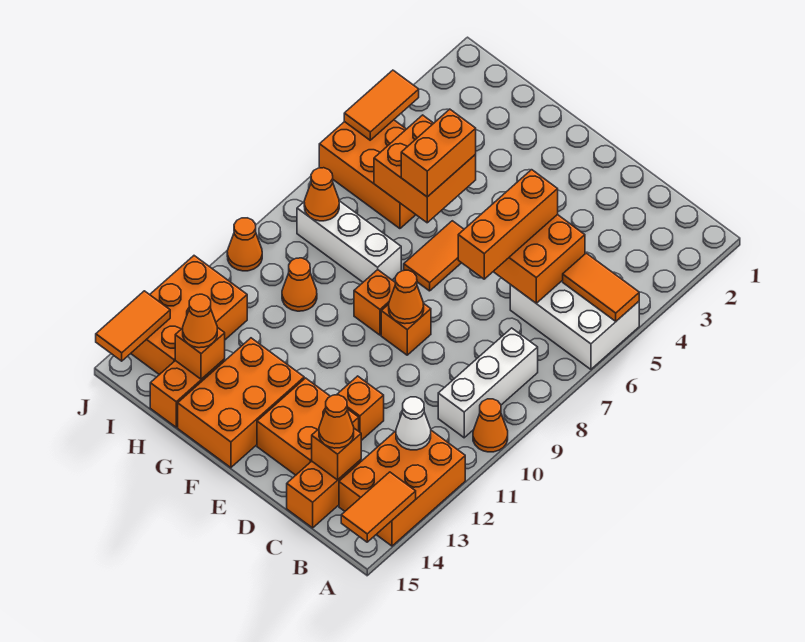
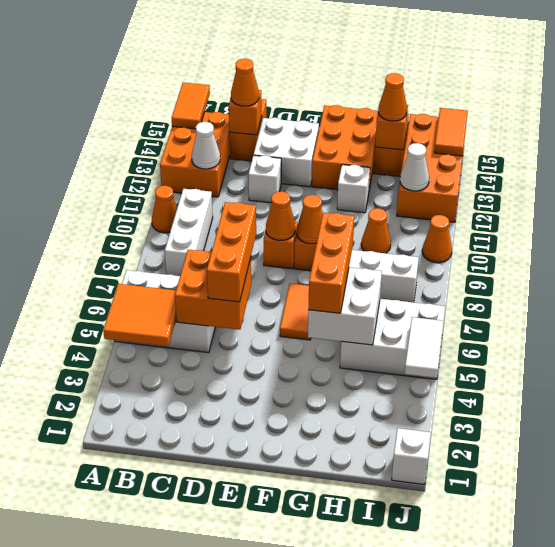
orange 1x2 tile [563,253,639,321] -> orange 2x2 tile [103,284,176,346]
orange 1x1 brick [337,376,384,440] -> white 1x1 brick [248,155,281,203]
orange 2x2 brick [257,378,359,475] -> white 2x2 brick [254,118,319,187]
orange 2x2 brick [374,115,476,223] -> white 2x2 brick [308,267,382,345]
orange 1x2 brick [401,109,476,197] -> orange 1x3 brick [308,213,354,313]
none -> white 1x1 brick [337,165,370,213]
orange 2x3 brick [319,120,416,229] -> white 2x3 brick [340,299,445,379]
orange 1x1 cone [304,168,339,221] -> orange 1x1 cone moved to [297,195,323,244]
orange 2x3 brick [131,256,247,375] -> orange 2x4 brick [397,114,464,222]
none -> white 1x1 cone [400,143,429,191]
none -> white 1x1 brick [392,428,431,485]
orange 1x2 tile [344,70,419,140] -> white 1x2 tile [405,317,444,378]

